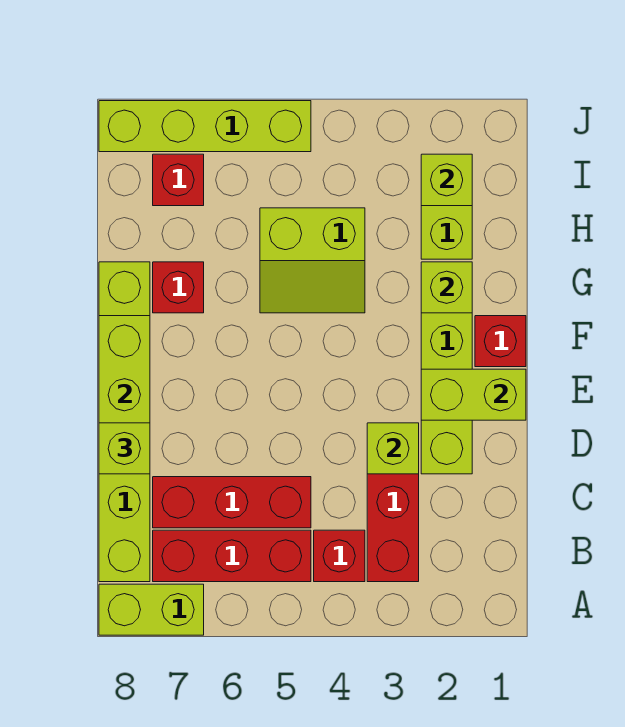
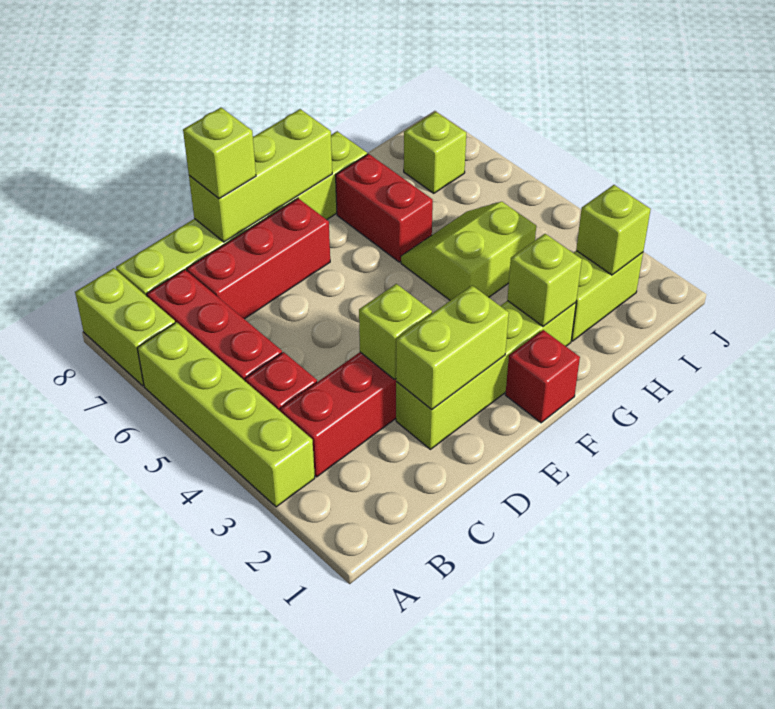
red 1x3 brick [153,477,311,528] -> red 1x3 brick turned to [187,198,330,319]
lime 1x2 brick [421,369,526,420] -> lime 1x2 brick turned to [396,286,509,410]
lime 2x2 slope [260,208,365,313] -> lime 2x2 slope turned to [401,202,536,300]
red 1x1 brick [153,262,204,313] -> red 1x2 brick [336,154,433,262]
red 1x1 brick [153,154,204,206] -> lime 1x1 brick [404,112,466,193]
lime 1x4 brick [99,101,311,152] -> lime 1x4 brick moved to [137,322,315,507]

